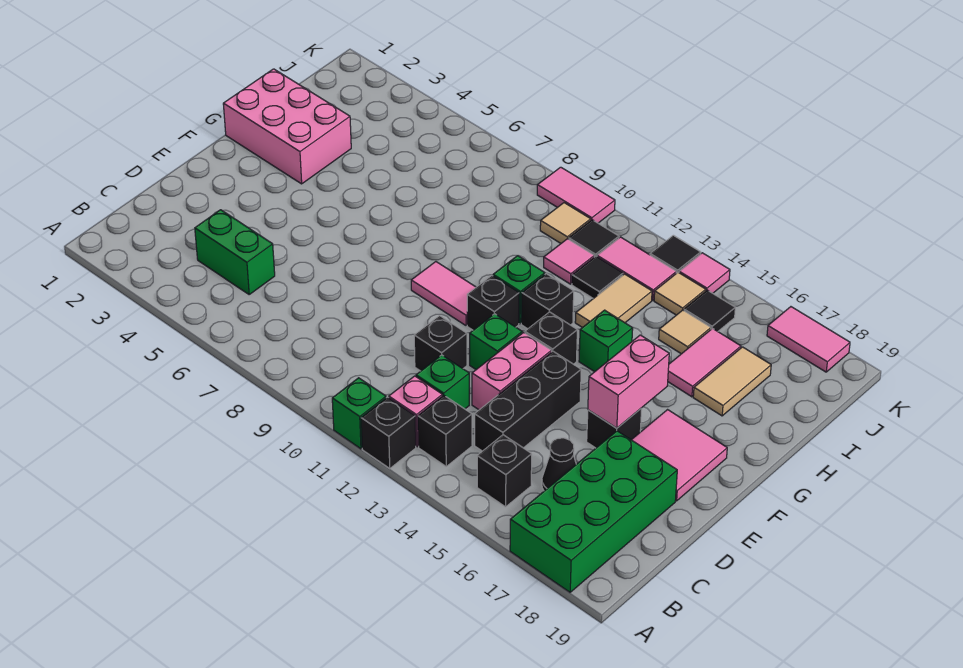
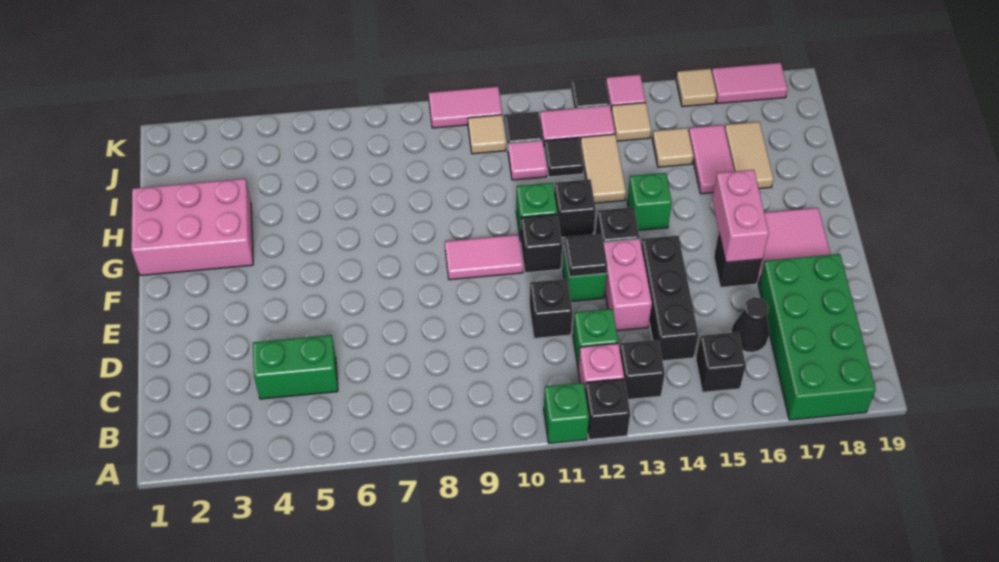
black 1x1 tile [684,290,735,331] -> black 1x1 tile moved to [564,234,607,277]
none -> tan 1x1 tile [676,69,717,107]

